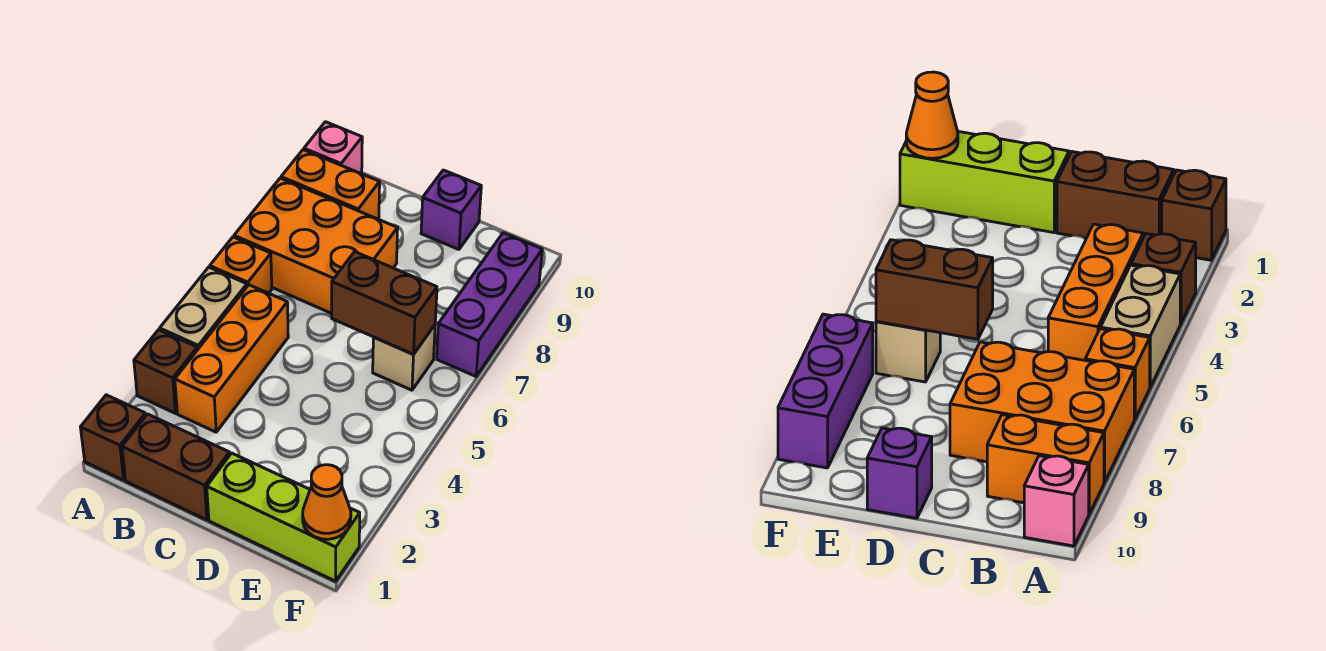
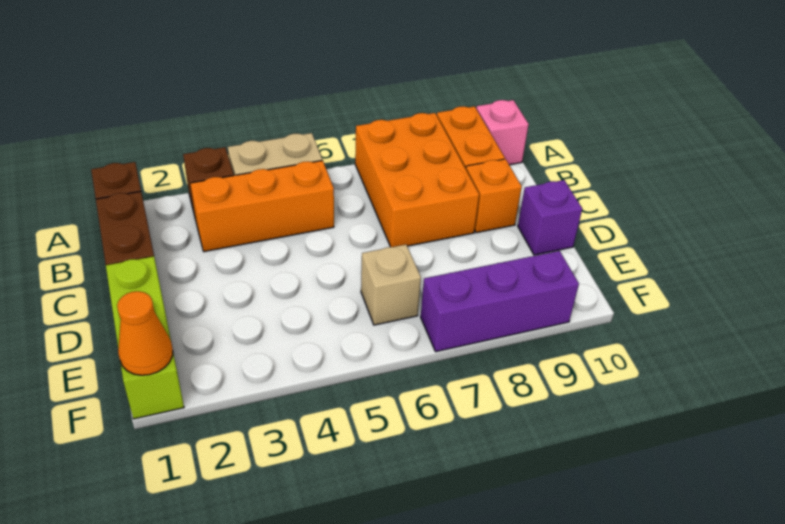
orange 1x1 brick [210,237,272,293] -> orange 1x1 brick moved to [466,159,522,233]
brown 1x2 brick [332,252,437,354] -> none

